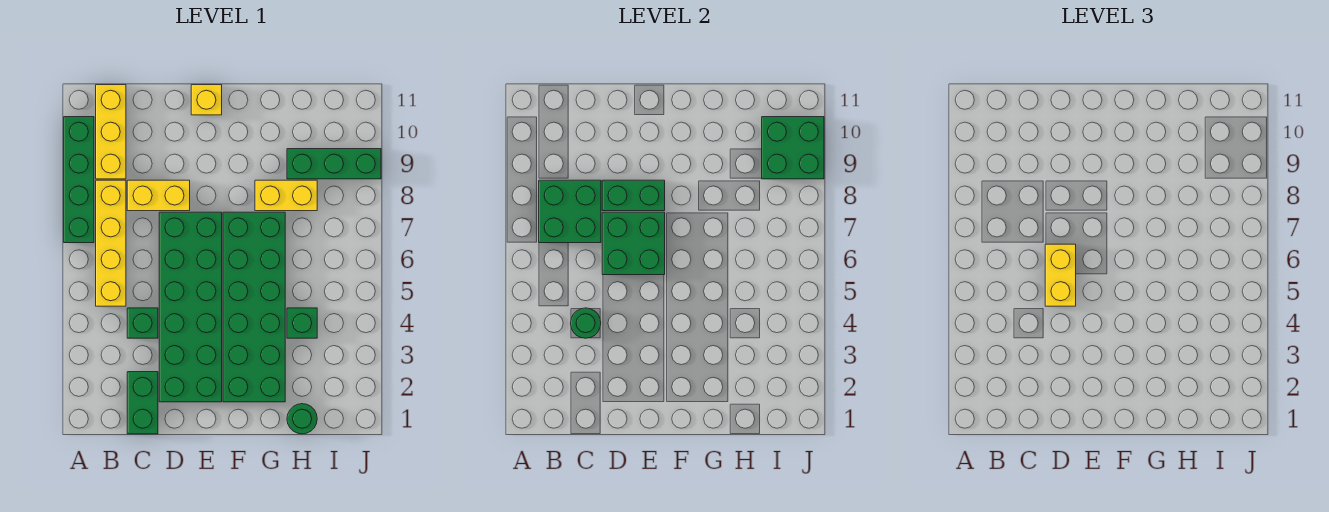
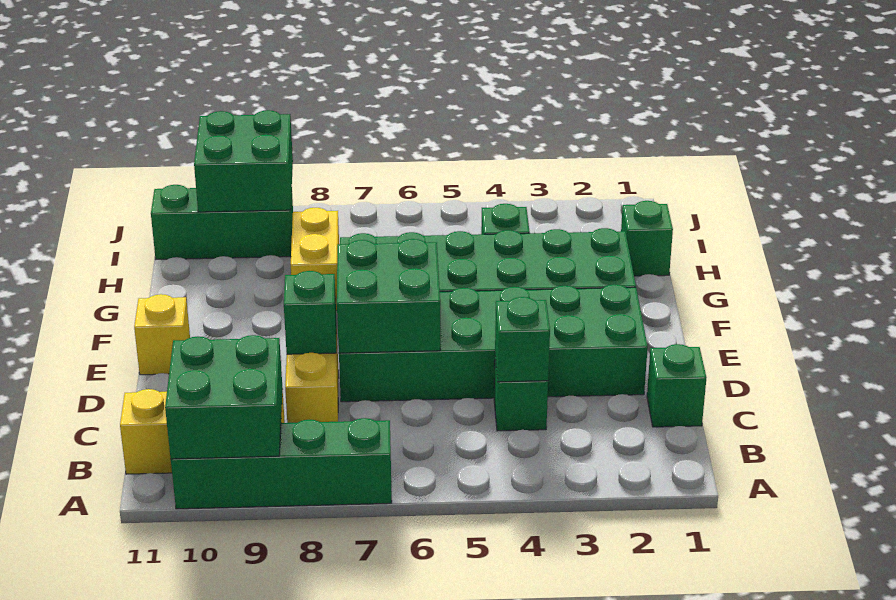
yellow 1x4 brick [96,180,126,306] -> none
green 2x2 brick [539,180,601,243] -> green 2x2 brick moved to [165,335,283,459]
green 1x2 brick [127,372,158,434] -> green 1x1 brick [647,344,707,427]
green 1x1 round brick [571,308,601,338] -> green 1x1 brick [495,297,550,382]
yellow 1x2 brick [1045,244,1076,306] -> none
green 1x2 brick [602,180,665,211] -> green 1x1 brick [284,271,337,354]
green 1x1 round brick [287,404,317,434] -> green 1x1 brick [621,201,673,276]
green 1x3 brick [287,149,381,179] -> green 1x3 brick turned to [151,185,293,259]

